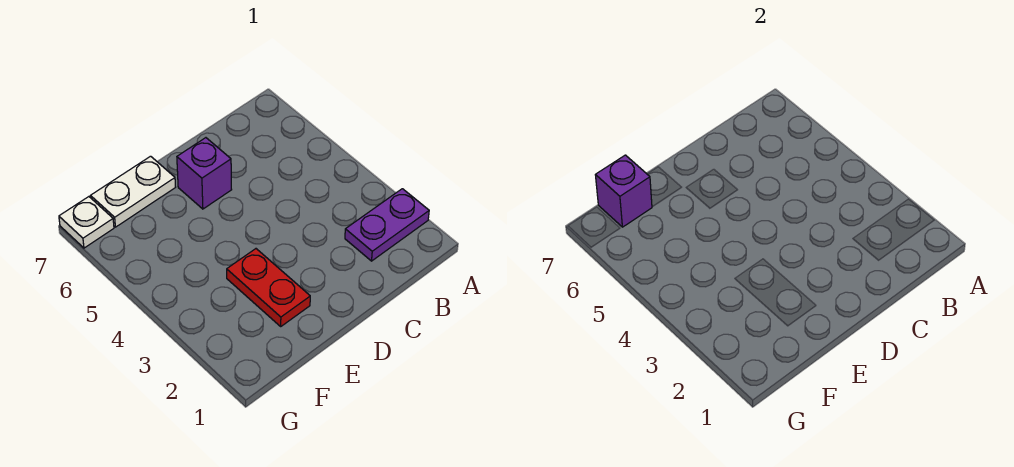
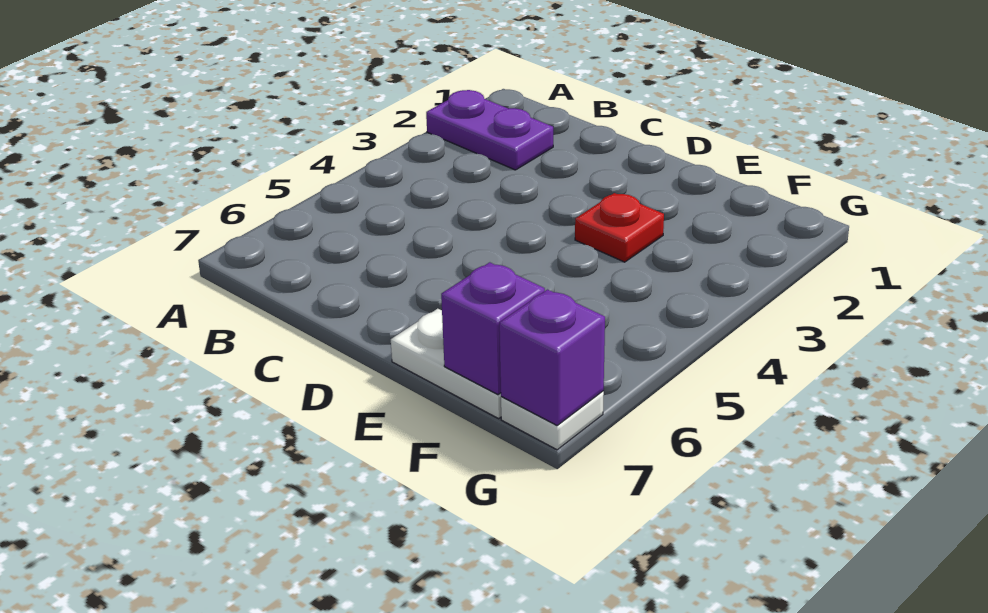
purple 1x1 brick [177,138,232,209] -> purple 1x1 brick moved to [499,290,605,425]
red 1x2 plate [227,249,310,326] -> red 1x1 plate [575,193,664,262]

